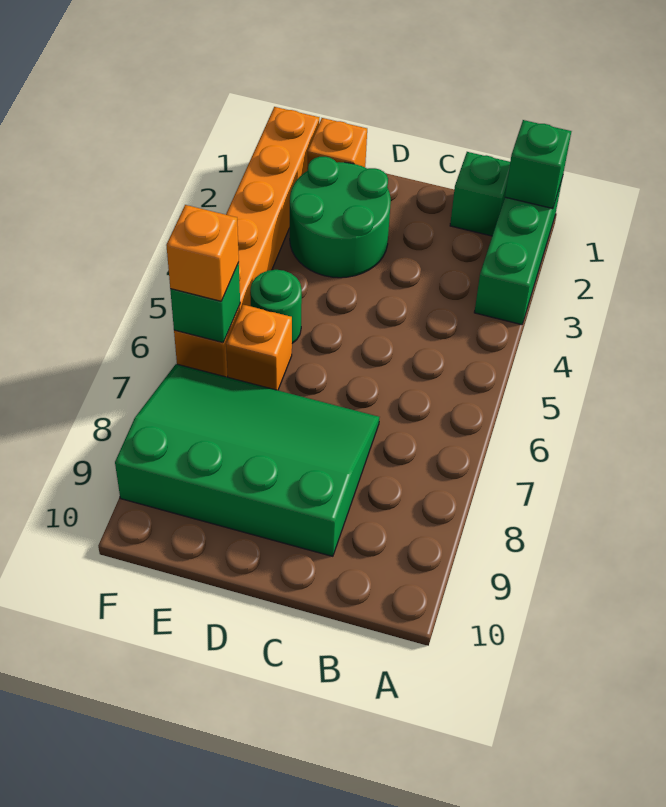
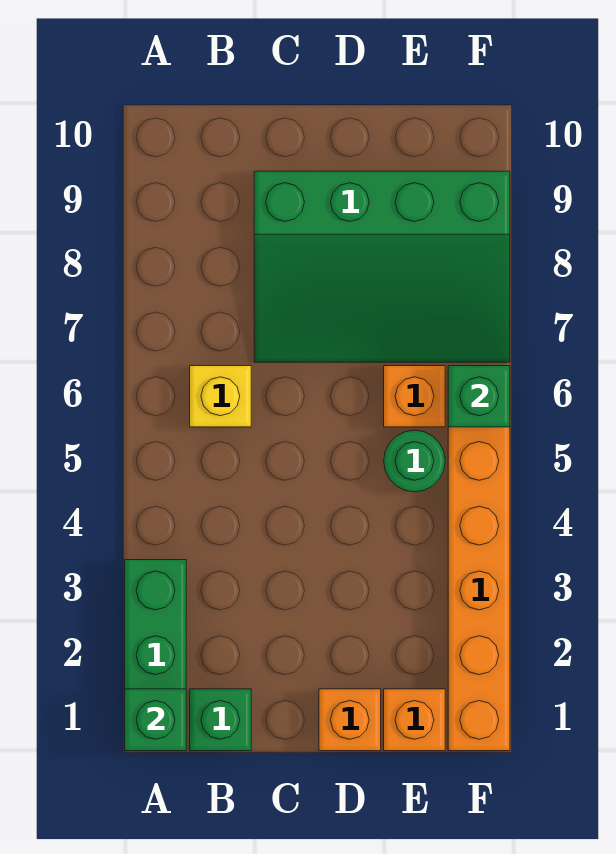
none -> yellow 1x1 brick [190,366,251,427]
green 2x2 round brick [290,157,391,278] -> none
orange 1x1 brick [166,205,239,301] -> orange 1x1 brick moved to [319,689,381,751]

